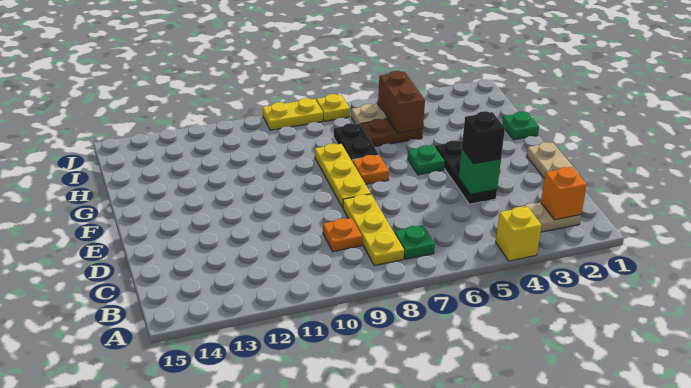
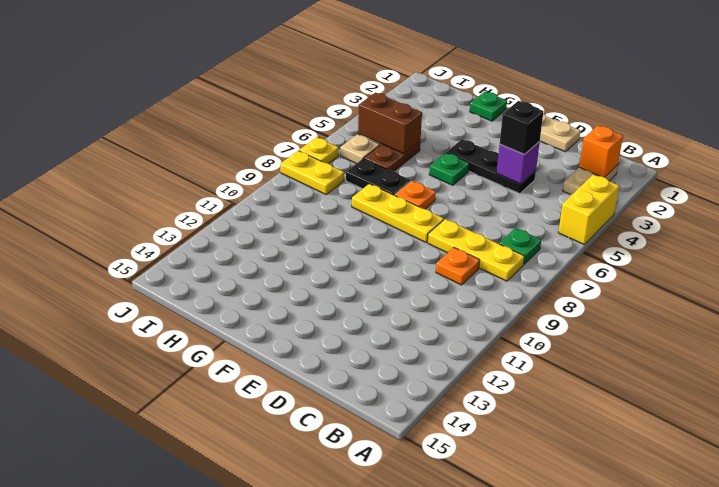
yellow 1x1 brick [496,207,542,261] -> yellow 1x2 brick [558,175,619,245]
green 1x1 brick [459,149,501,194] -> purple 1x1 brick [497,142,540,184]
yellow 1x2 plate [263,98,323,130] -> yellow 1x2 plate turned to [280,151,344,194]

